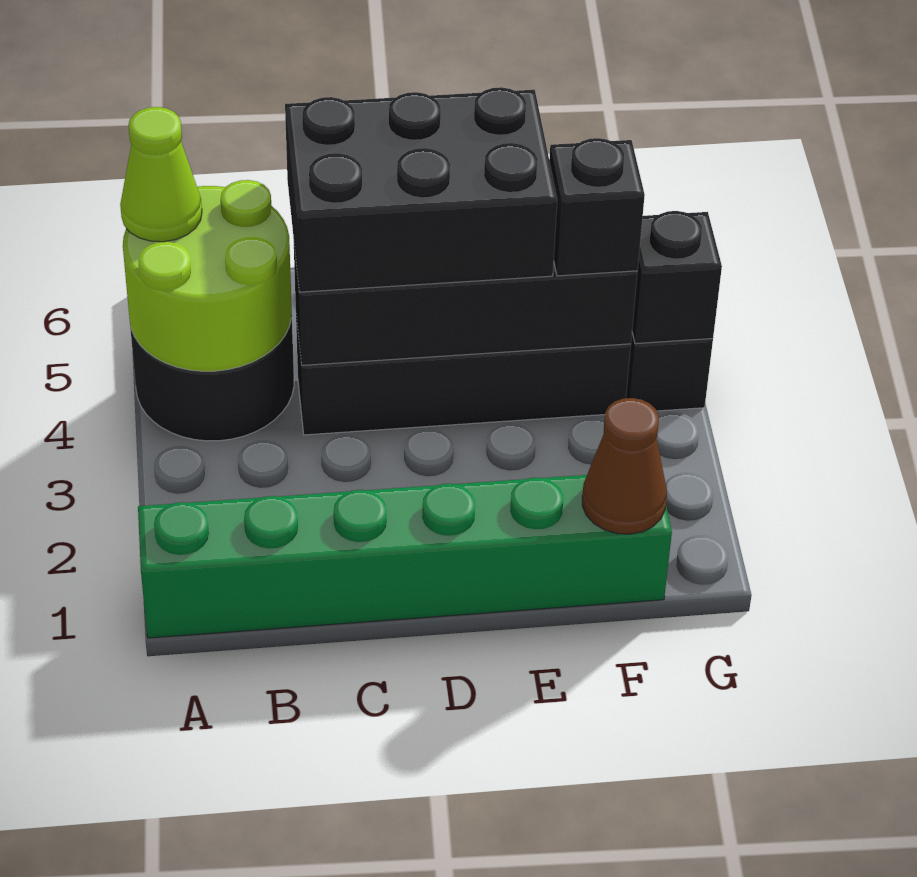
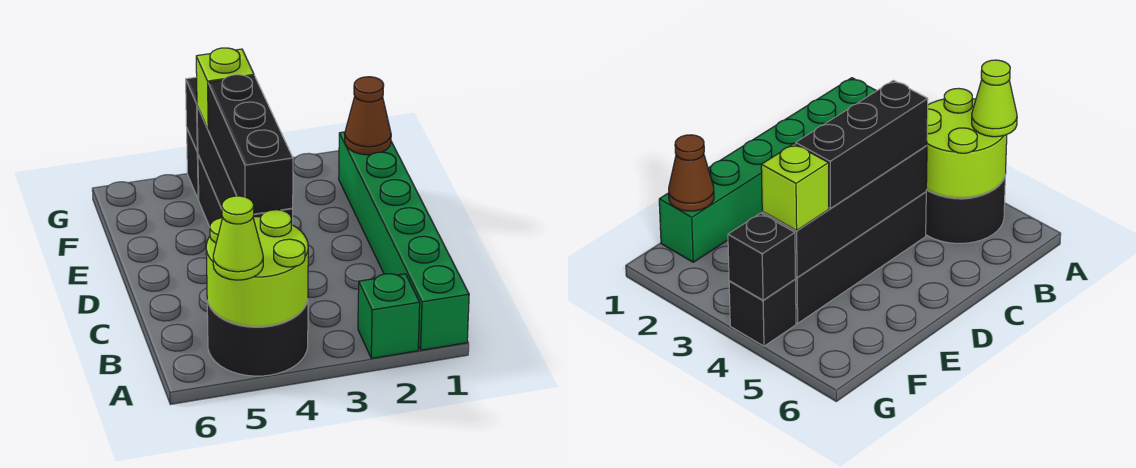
none -> green 1x1 brick [358,274,420,358]
black 2x3 brick [285,87,557,292] -> black 1x3 brick [208,75,293,214]
black 1x1 brick [549,138,645,276] -> lime 1x1 brick [196,48,254,131]

